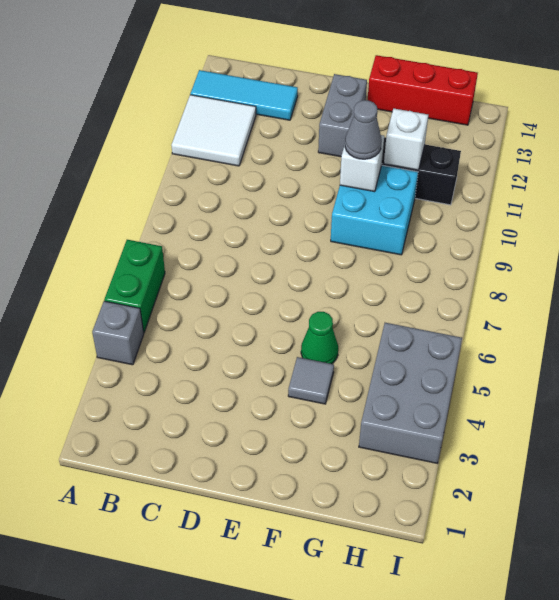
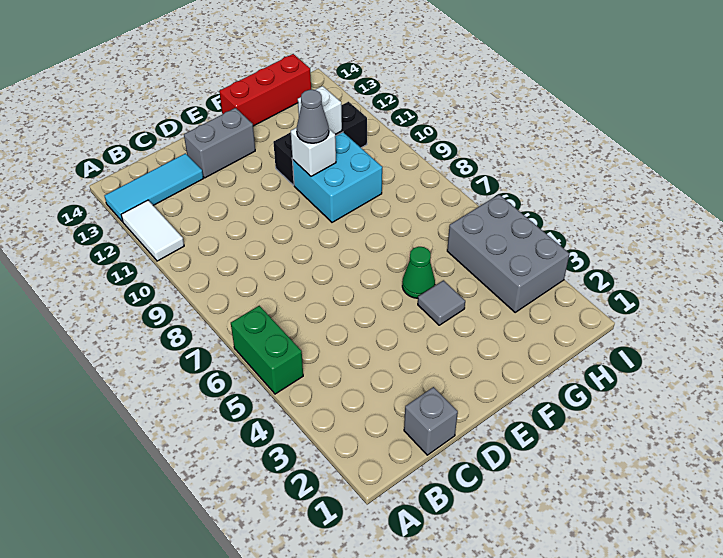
grey 1x1 brick [92,301,144,365] -> grey 1x1 brick moved to [404,387,458,455]
white 2x2 tile [171,95,256,166] -> white 1x2 tile [121,200,184,261]
grey 1x2 brick [318,74,367,157] -> grey 1x2 brick turned to [184,108,255,178]

